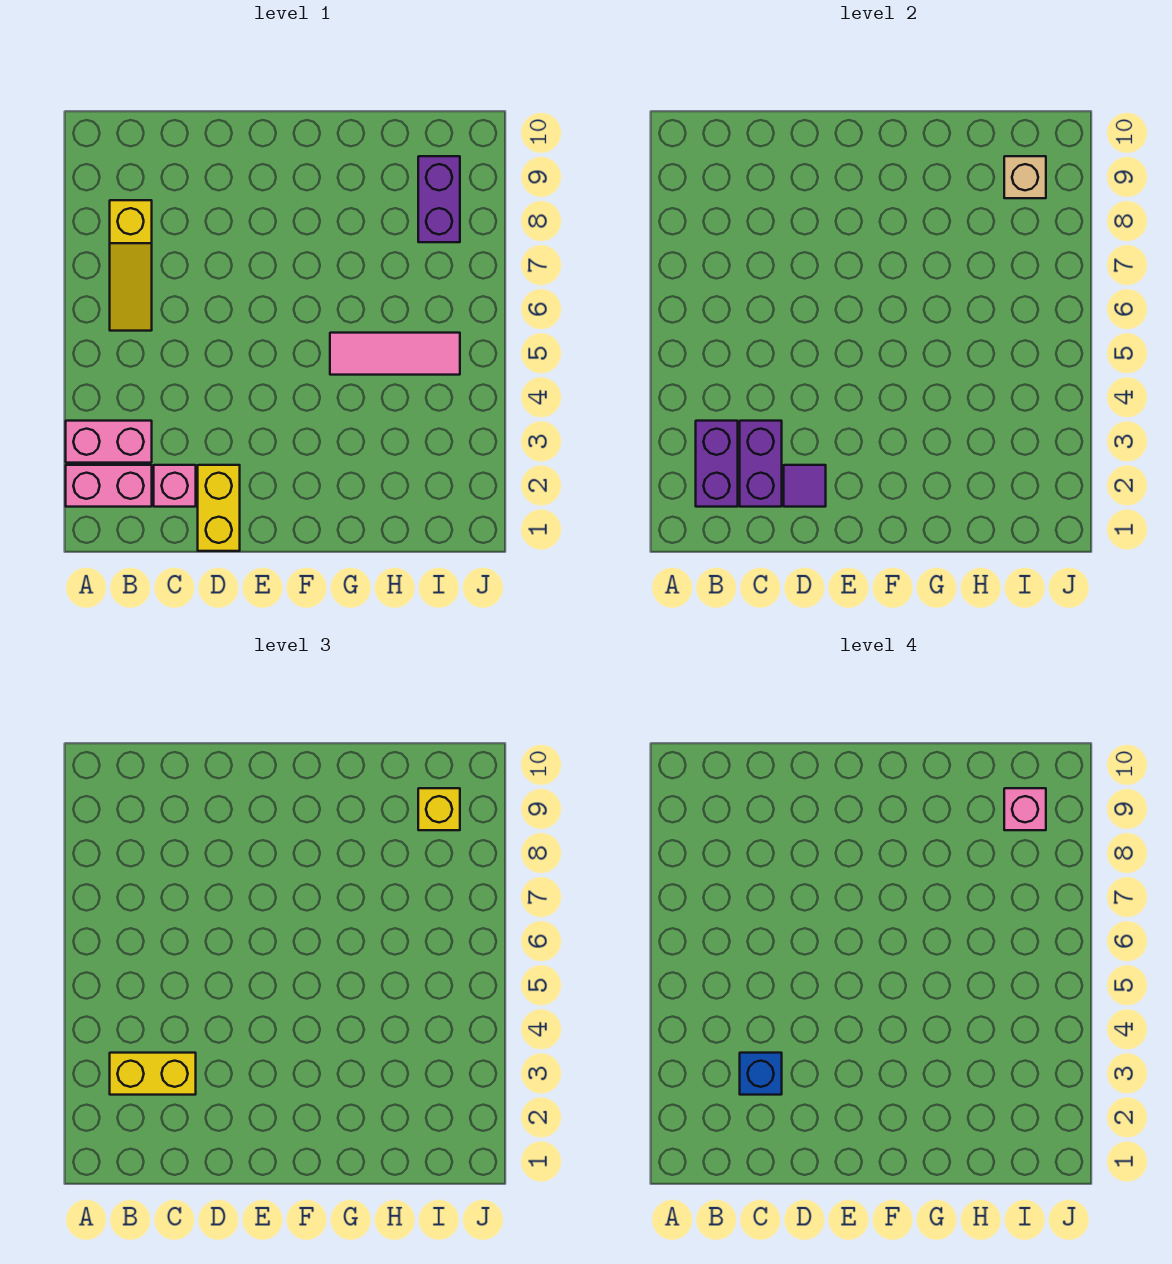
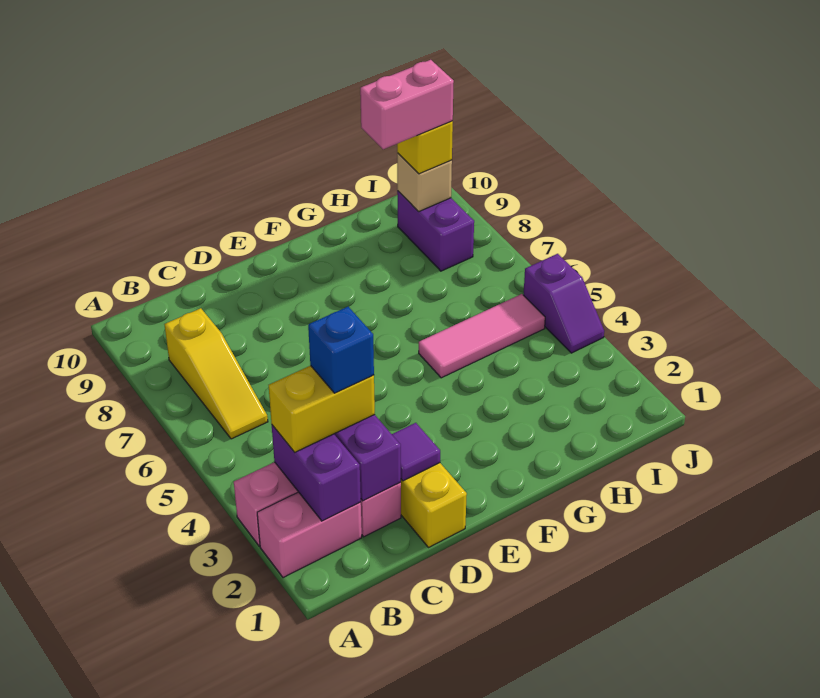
pink 1x1 brick [1004,788,1046,830] -> pink 1x2 brick [360,60,454,149]
none -> purple 1x2 slope [523,254,604,353]

